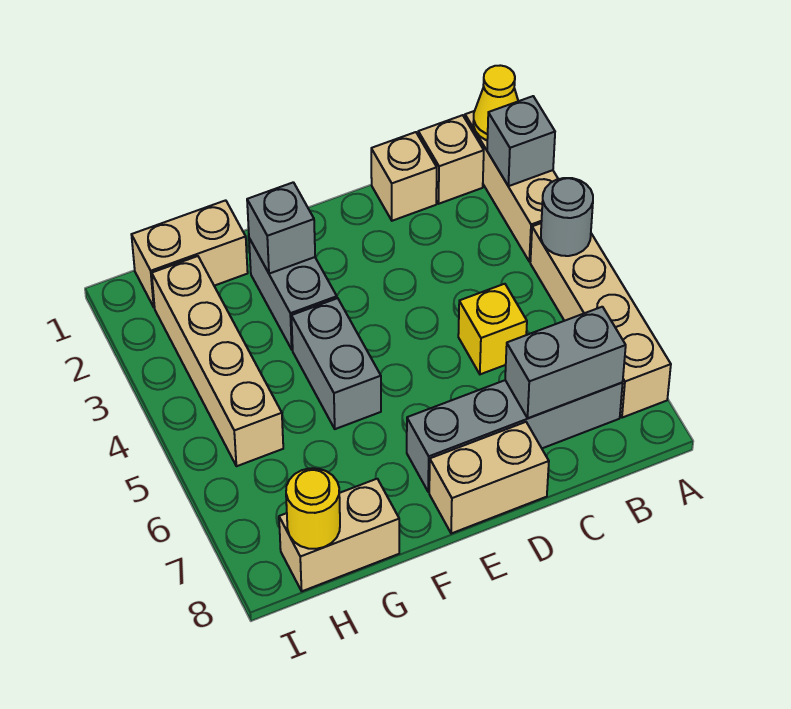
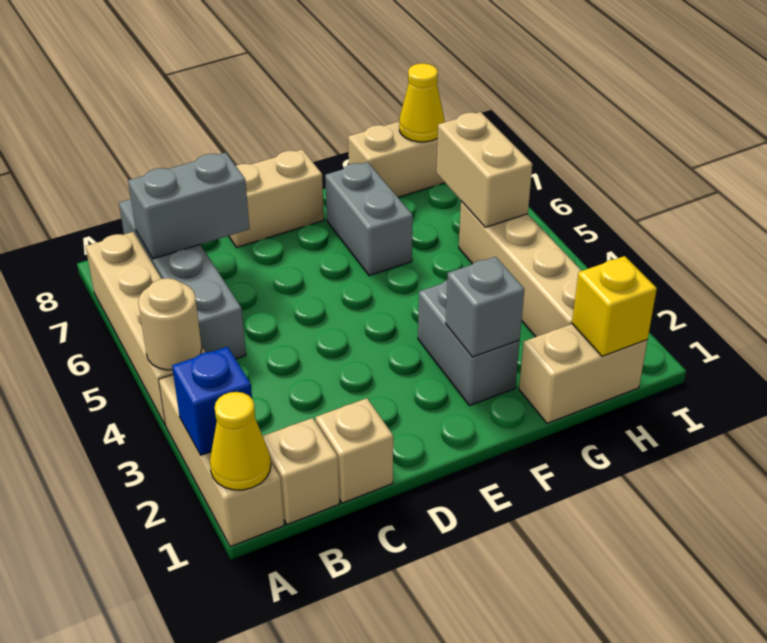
grey 1x1 brick [487,96,555,186] -> blue 1x1 brick [172,347,252,455]
grey 1x1 round brick [541,178,593,256] -> tan 1x1 round brick [138,278,202,370]
grey 1x4 brick [407,380,623,492] -> grey 1x4 brick turned to [119,199,246,359]
yellow 1x1 brick [458,284,527,374] -> yellow 1x1 brick moved to [572,256,657,356]
grey 1x2 brick [291,298,381,429] -> grey 1x2 brick moved to [325,162,413,276]
none -> tan 1x2 brick [437,112,532,227]
yellow 1x1 round brick [286,468,340,549] -> yellow 1x1 cone [399,63,444,142]

